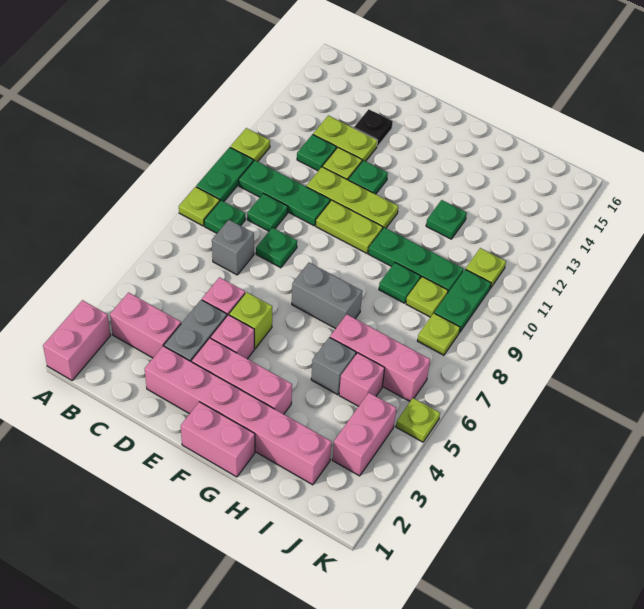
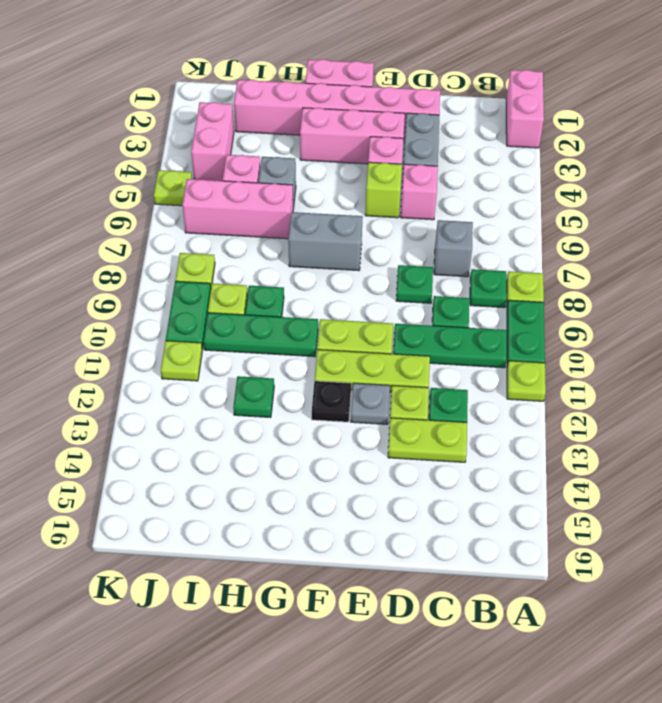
pink 1x2 brick [110,293,181,358] -> none
black 1x1 plate [354,109,393,146] -> black 1x1 plate moved to [312,381,351,422]
green 1x1 plate [348,160,388,194] -> grey 1x1 plate [351,383,390,424]

